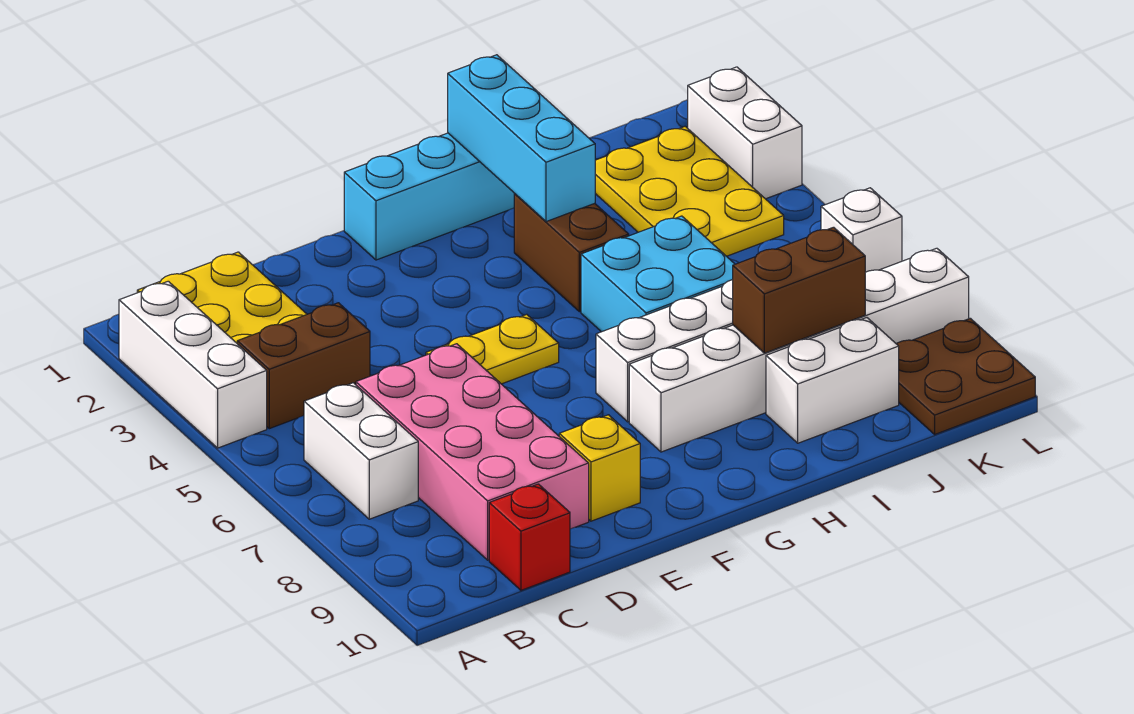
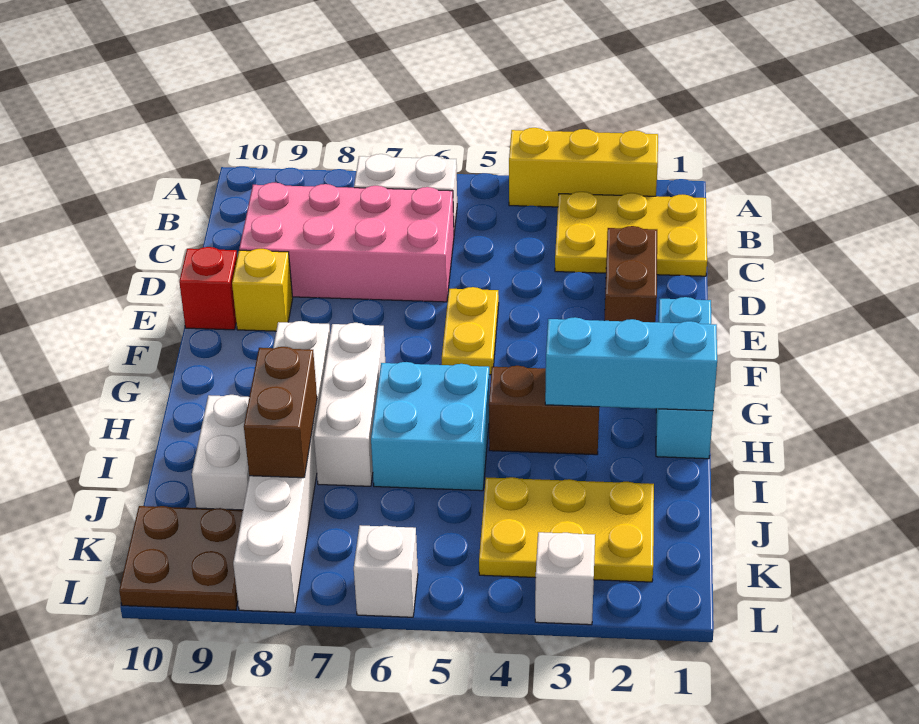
white 1x3 brick [119,281,267,448] -> yellow 1x3 brick [509,128,658,207]
brown 1x2 brick [237,303,370,429] -> brown 1x2 brick moved to [605,226,657,322]
red 1x1 brick [489,484,570,590] -> red 1x1 brick moved to [179,247,237,330]
white 1x2 brick [688,67,802,199] -> white 1x1 brick [535,532,595,625]

